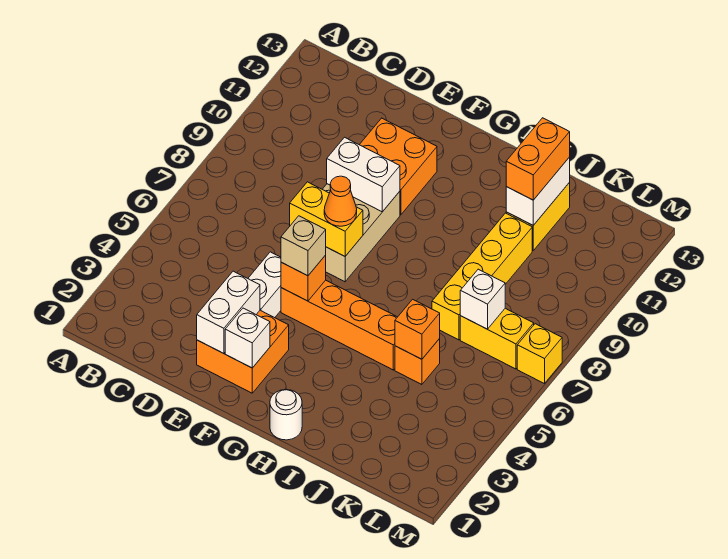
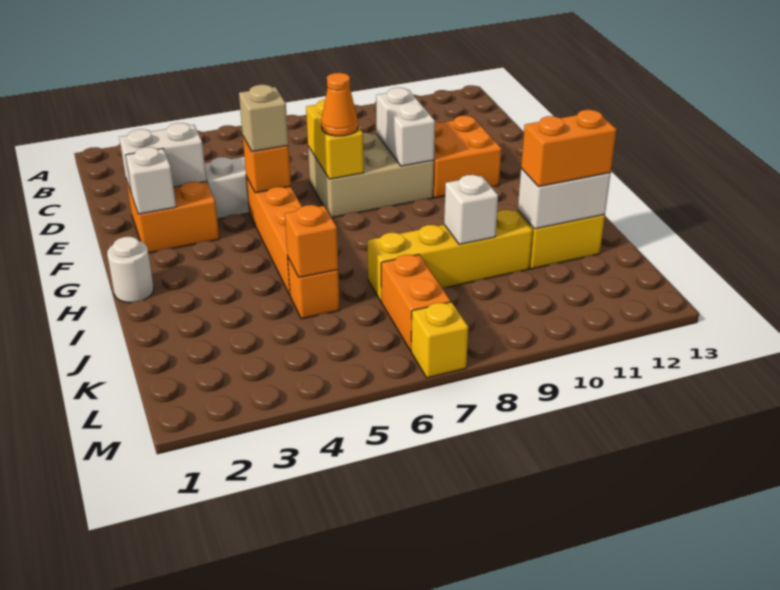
yellow 1x2 brick [460,308,534,369] -> orange 1x2 brick [381,255,451,351]
white 1x1 brick [460,269,505,329] -> white 1x1 brick moved to [444,175,498,244]

